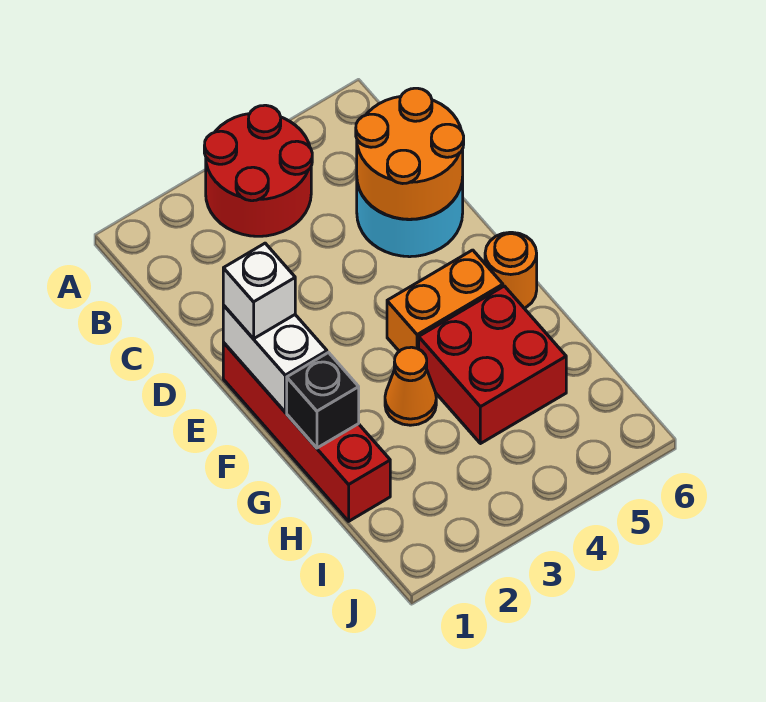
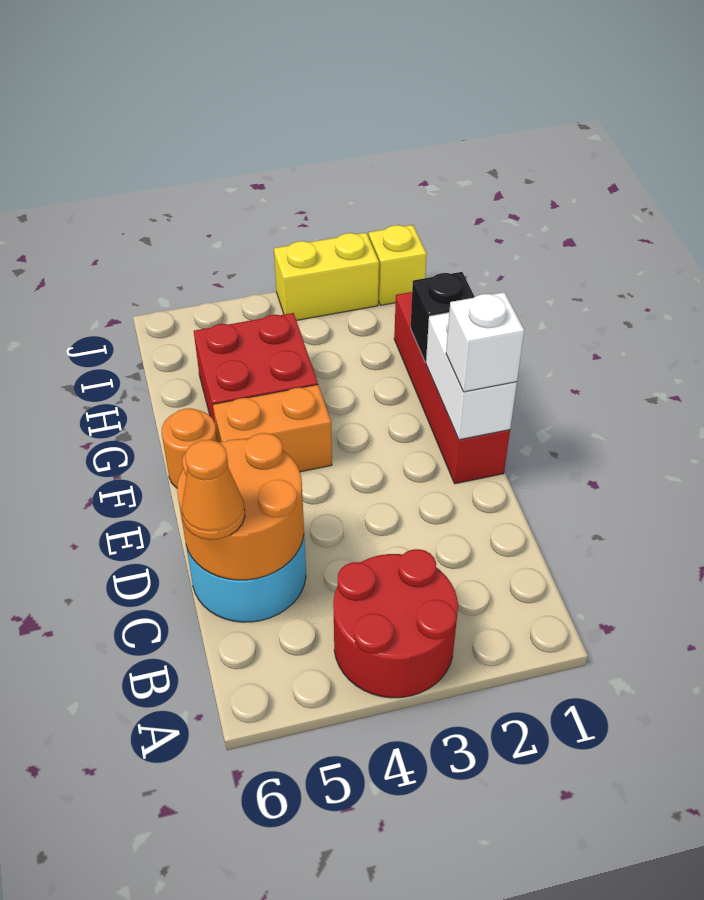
orange 1x1 cone [385,347,436,425] -> orange 1x1 cone moved to [182,440,245,540]
none -> yellow 1x1 brick [369,225,427,305]
none -> yellow 1x2 brick [274,233,379,320]

